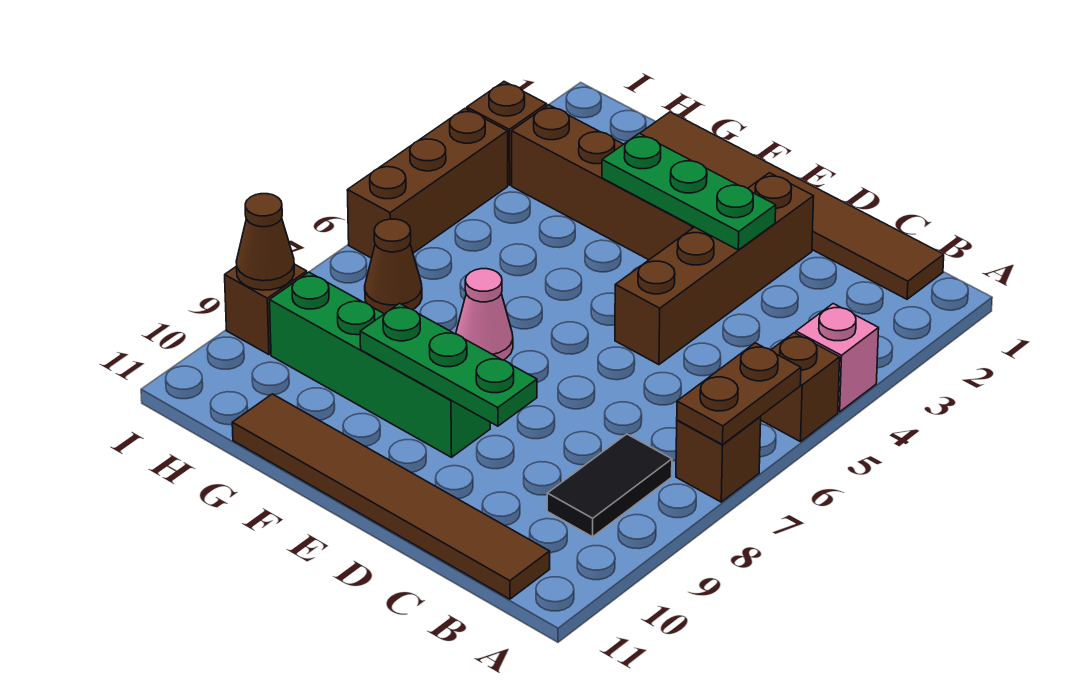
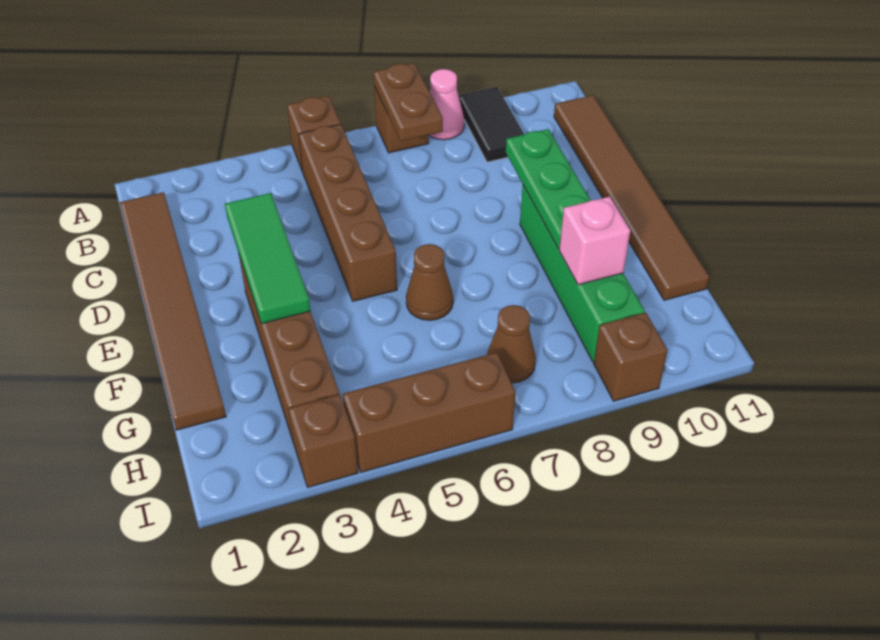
pink 1x1 brick [796,304,879,412] -> pink 1x1 brick moved to [559,197,630,285]
brown 1x2 plate [677,343,801,445] -> brown 1x2 plate turned to [374,63,443,141]
black 1x2 tile [547,434,672,537] -> black 1x2 tile turned to [459,87,524,162]
brown 1x4 brick [615,173,814,365] -> brown 1x4 brick turned to [299,124,397,301]
green 1x3 plate [602,133,776,250] -> green 1x3 tile [225,193,310,324]
pink 1x1 cone [456,269,513,360] -> pink 1x1 cone moved to [429,69,464,140]
brown 1x1 cone [236,194,294,290] -> brown 1x1 cone moved to [406,244,453,320]

